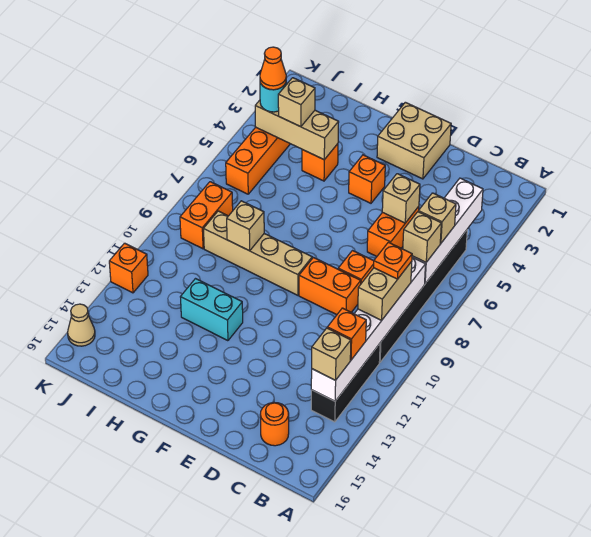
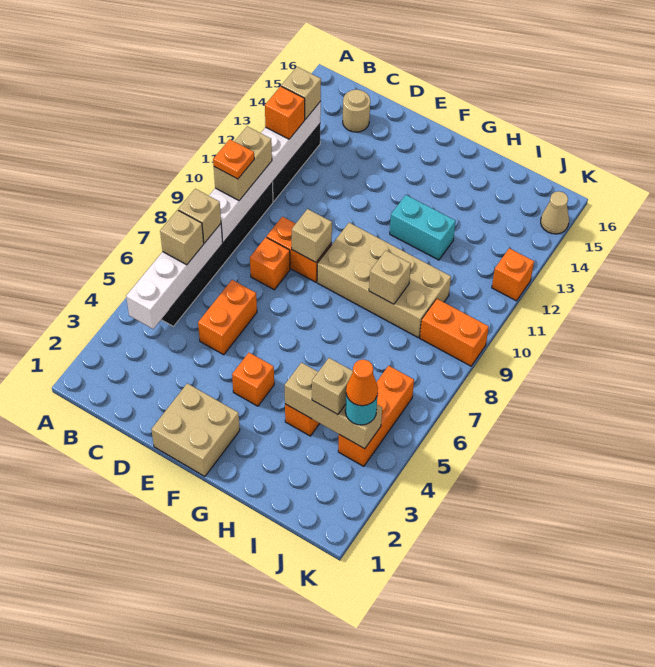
orange 1x1 round brick [260,402,289,446] -> tan 1x1 round brick [343,90,370,132]
tan 1x1 brick [382,174,420,223] -> tan 1x1 brick moved to [292,209,332,262]
tan 1x4 brick [204,211,312,295] -> tan 2x4 brick [317,223,451,338]
orange 1x2 brick [180,182,233,249] -> orange 1x2 brick turned to [420,299,489,366]

